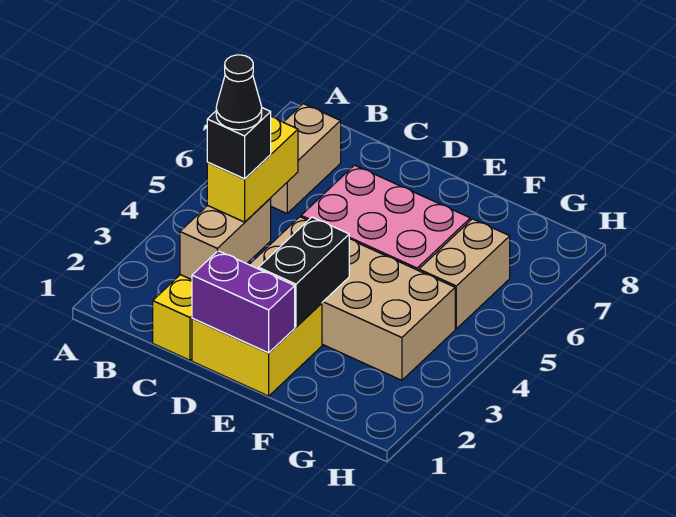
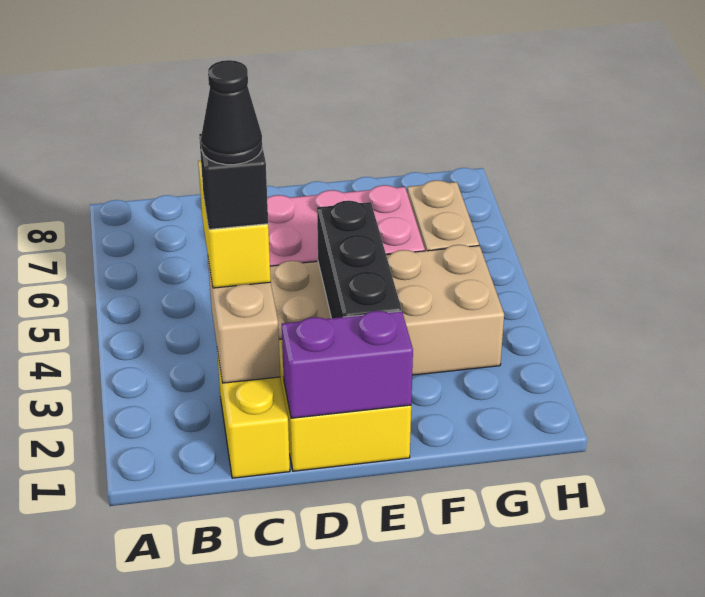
tan 1x2 brick [271,104,341,213] -> none
black 1x2 brick [259,217,349,327] -> black 1x3 brick [317,201,402,318]

